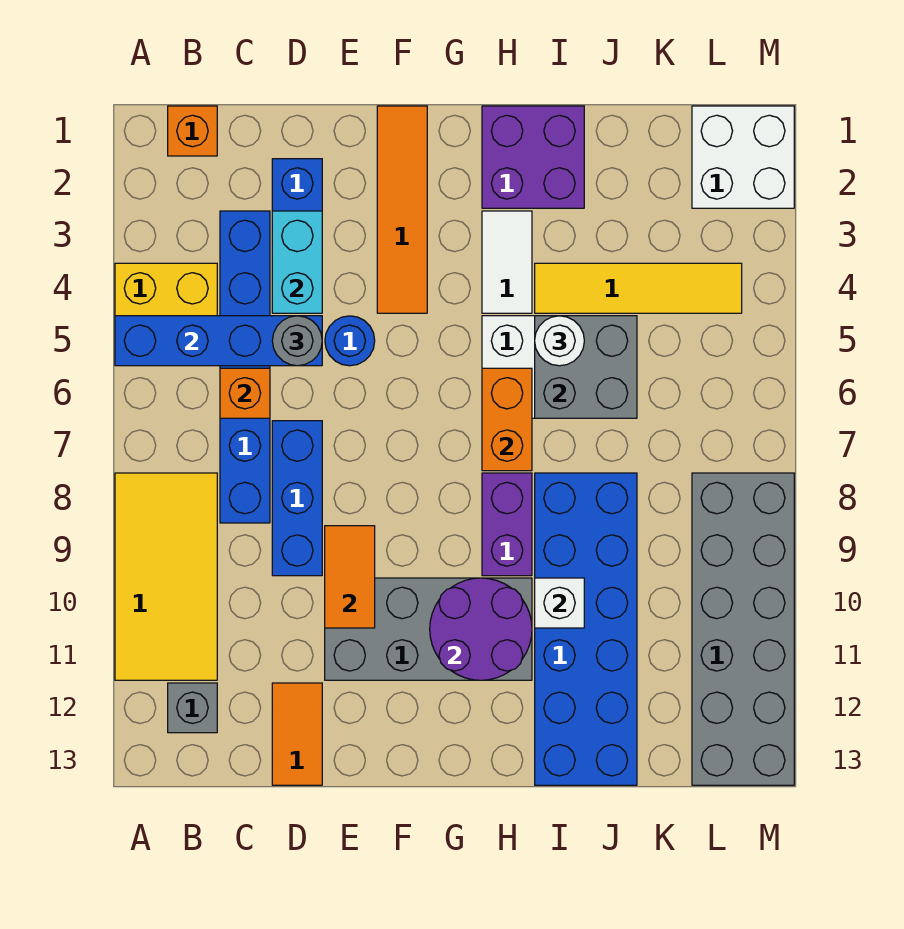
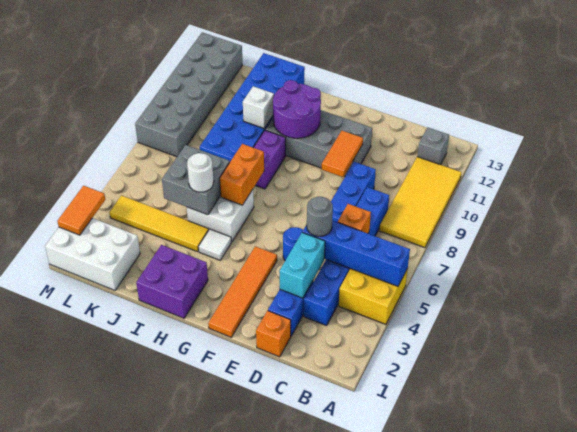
orange 1x1 brick [168,106,217,156] -> orange 1x1 brick moved to [256,311,291,357]
orange 1x2 tile [272,683,322,785] -> orange 1x2 tile moved to [57,186,105,235]
white 1x2 tile [482,211,532,313] -> white 1x1 tile [198,229,231,260]
white 2x2 brick [692,106,794,208] -> white 2x3 brick [45,218,140,290]

